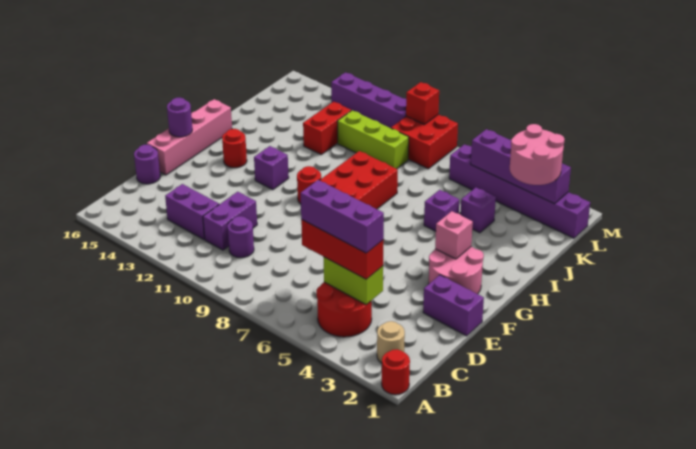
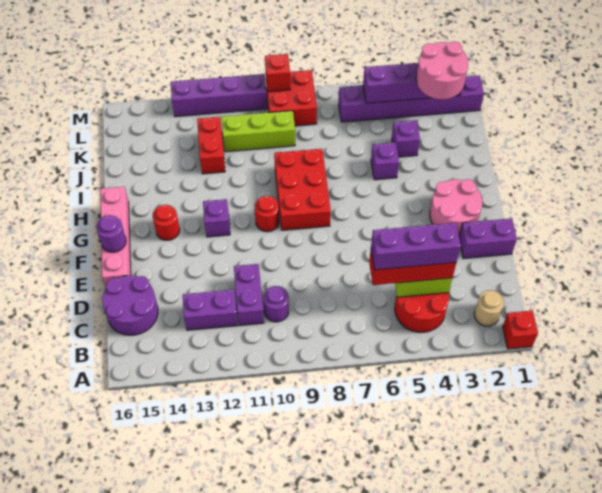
red 1x1 round brick [382,349,410,395] -> red 1x1 brick [503,310,538,349]
purple 1x1 round brick [134,145,160,184] -> purple 2x2 round brick [102,275,158,335]
pink 1x1 brick [435,211,473,259] -> none

